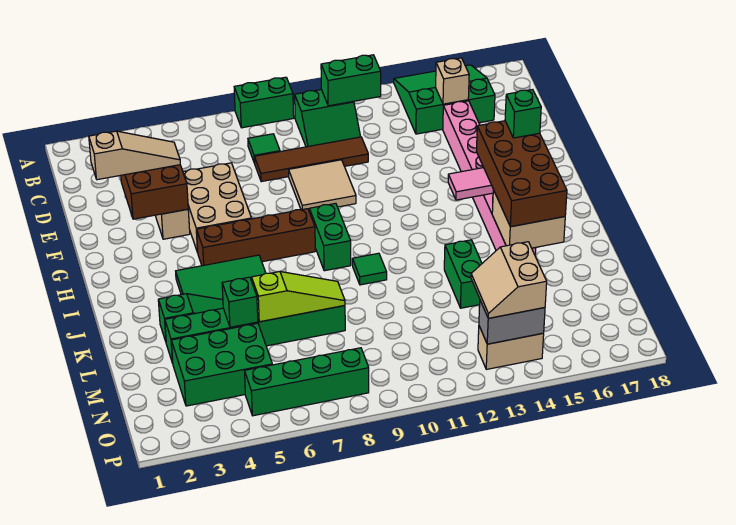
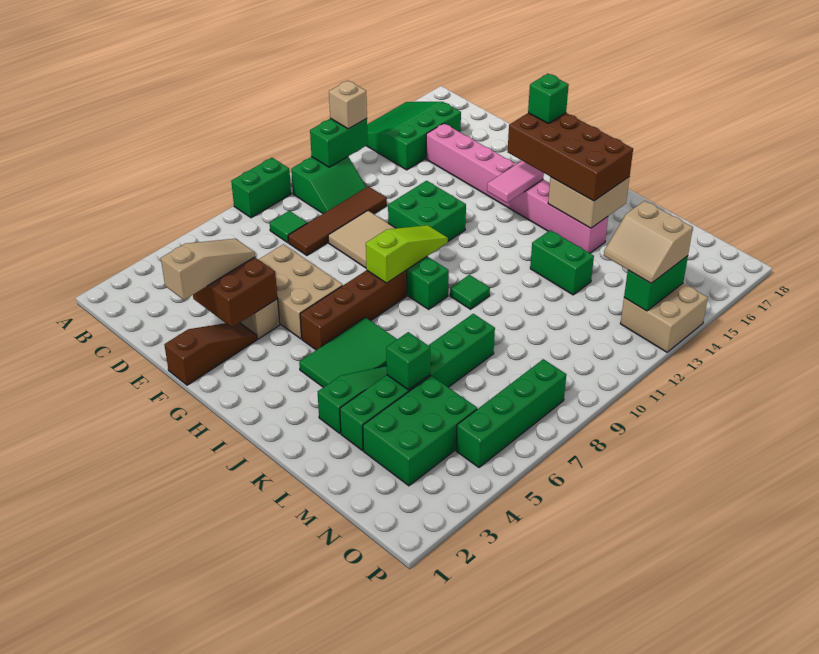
tan 1x1 brick [436,58,469,104] -> tan 1x1 brick moved to [329,81,367,129]
none -> brown 1x3 slope [164,323,257,385]
none -> green 2x2 brick [388,181,466,241]
lime 1x3 slope [252,272,345,322] -> lime 1x3 slope moved to [366,225,448,283]
tan 1x2 brick [478,326,544,369] -> tan 2x2 brick [620,283,708,352]
grey 1x2 brick [479,301,545,344] -> green 1x2 brick [624,256,688,311]

